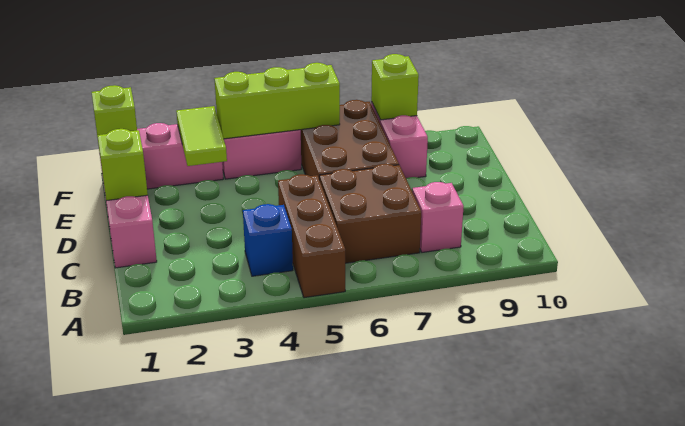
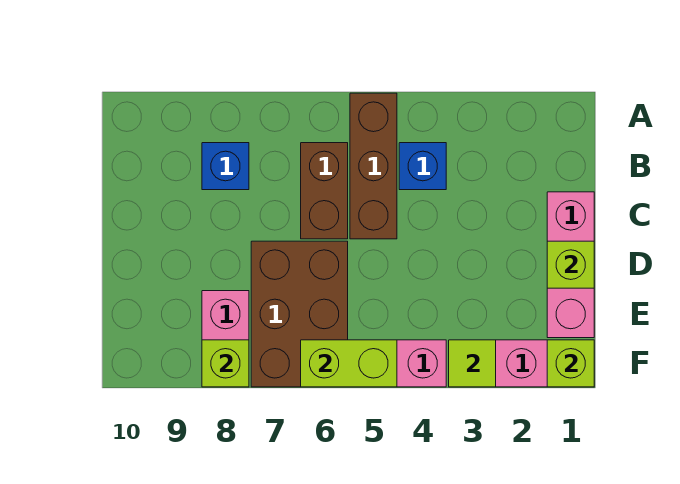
brown 2x2 brick [320,164,421,263] -> brown 1x2 brick [301,143,348,239]
pink 1x1 brick [412,182,464,252] -> blue 1x1 brick [202,143,249,190]
lime 1x2 tile [176,106,227,166] -> lime 1x1 tile [449,340,496,387]
lime 1x3 brick [214,63,340,139] -> lime 1x2 brick [301,340,397,387]

